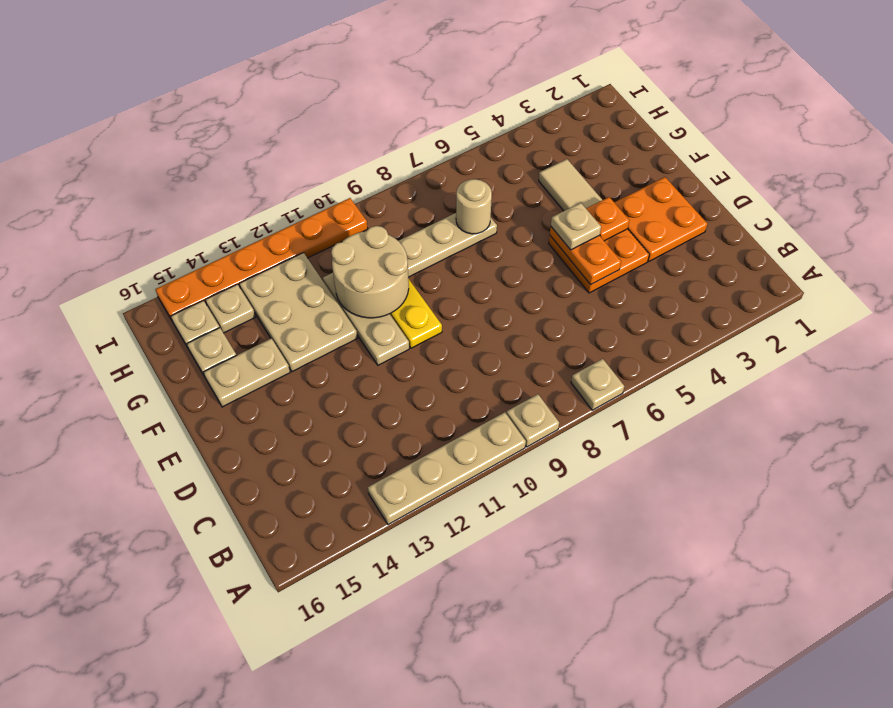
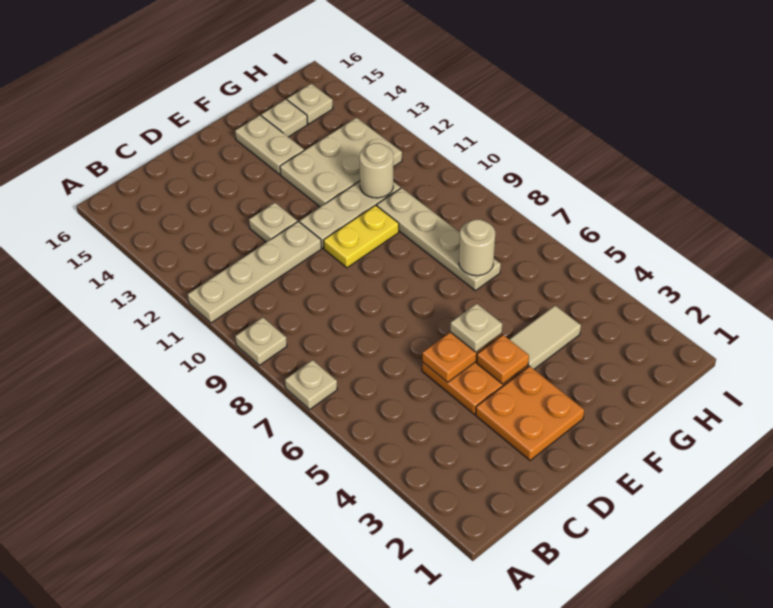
tan 1x4 plate [368,412,526,525] -> tan 1x4 plate turned to [188,221,321,323]
tan 2x2 round brick [331,226,409,318] -> tan 1x1 round brick [360,143,394,198]
tan 1x1 plate [206,284,255,333] -> tan 1x1 plate moved to [249,203,297,242]
orange 1x6 plate [155,198,368,322] -> none

